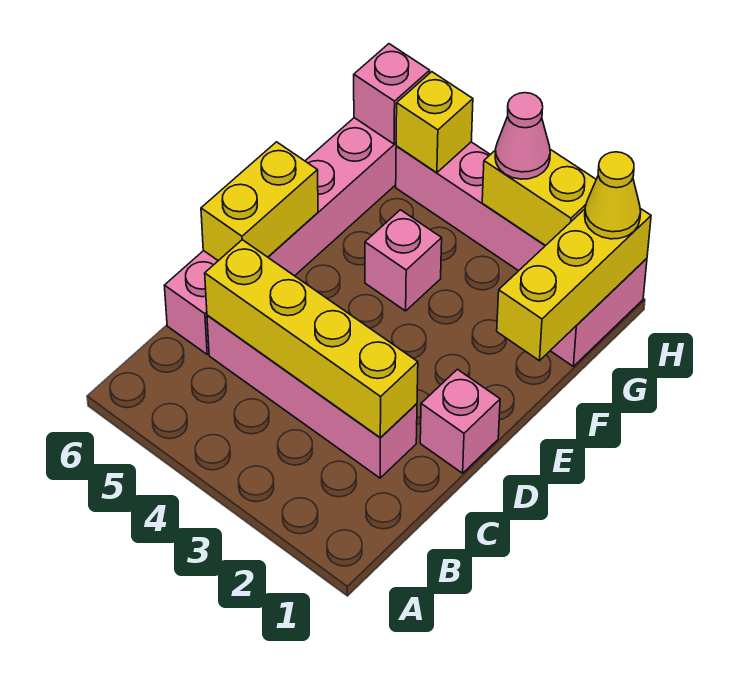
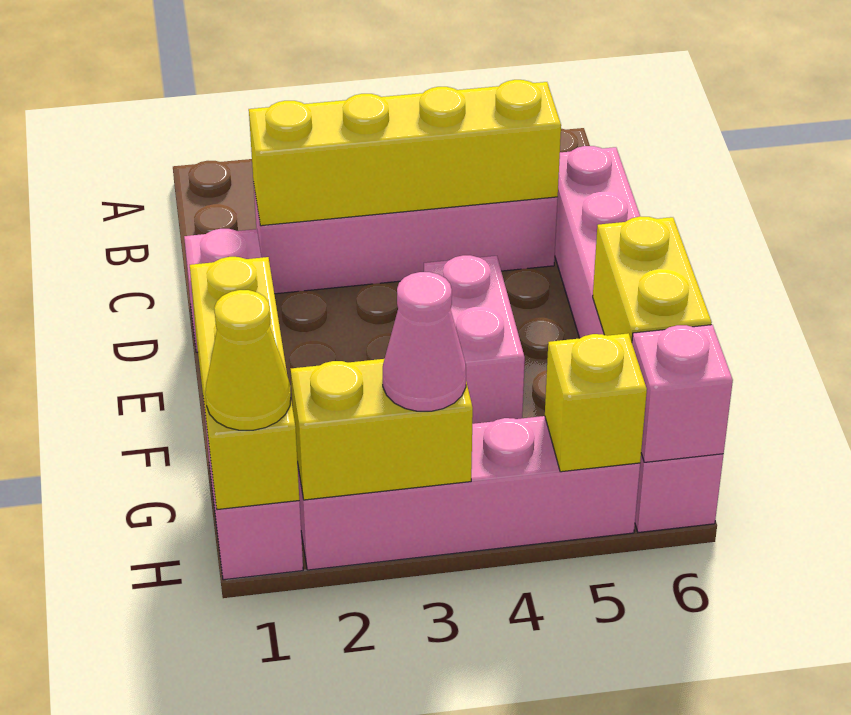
yellow 1x2 brick [201,142,318,261] -> yellow 1x2 brick moved to [593,216,712,342]
pink 1x1 brick [365,210,442,311] -> pink 1x2 brick [424,255,525,424]

